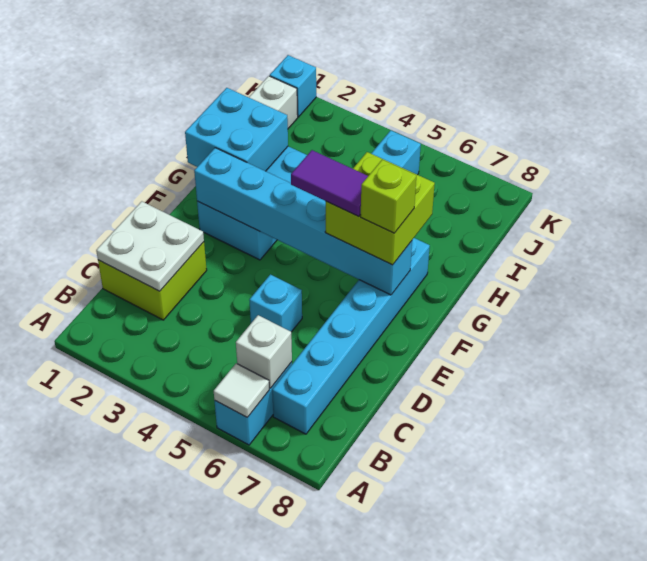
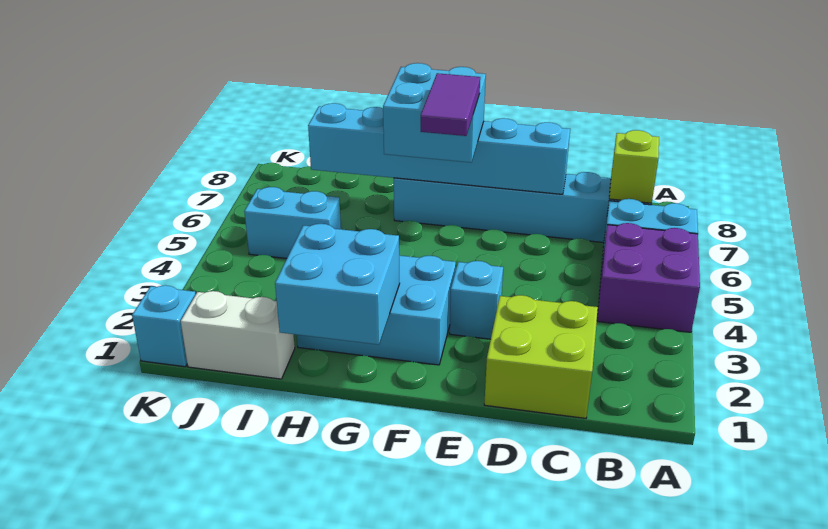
none -> purple 2x2 brick [597,223,700,332]
white 1x1 tile [214,363,269,417] -> none
white 1x1 brick [236,315,292,388] -> none
white 2x2 plate [96,201,204,291] -> none
cyan 1x1 brick [249,274,302,332] -> cyan 1x1 brick moved to [450,261,503,339]
cyan 1x6 brick [194,148,412,295] -> cyan 1x6 brick turned to [308,103,570,194]
lime 2x2 brick [325,152,435,265] -> cyan 2x2 brick [383,63,486,162]
lime 1x1 brick [361,160,416,233] -> lime 1x1 brick moved to [609,130,659,203]

